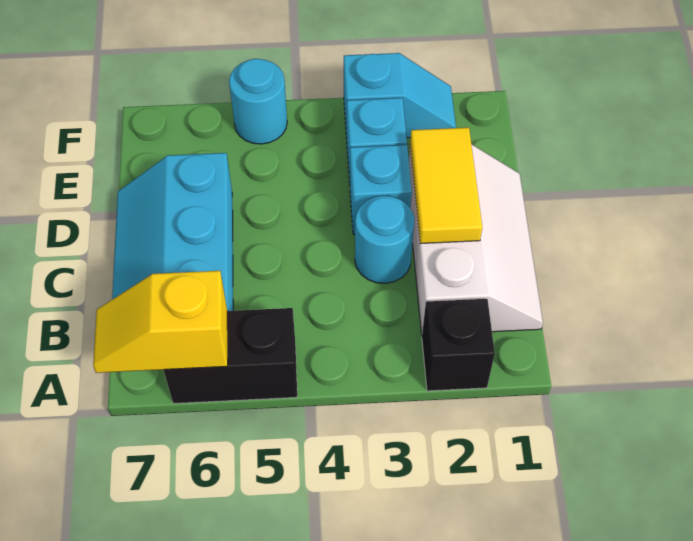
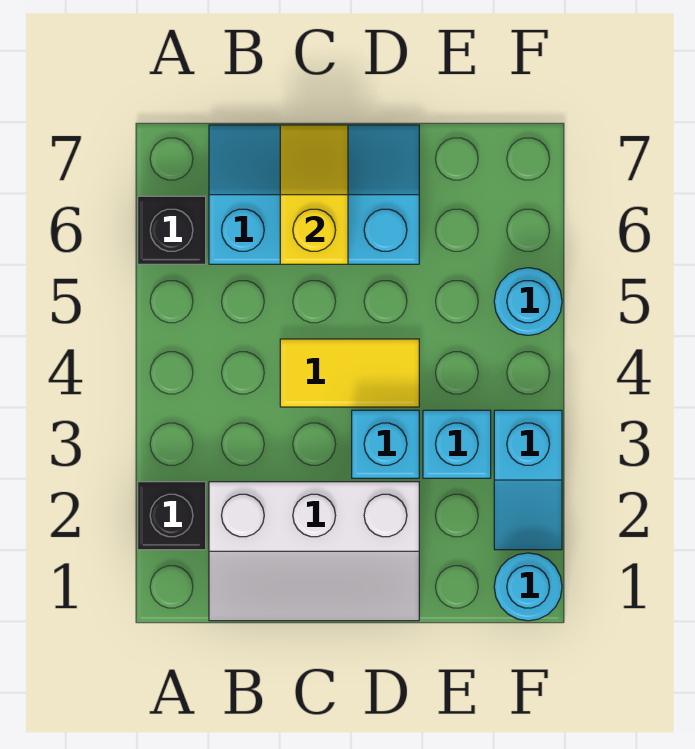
black 1x2 brick [164,308,297,404] -> black 1x1 brick [138,196,206,264]
yellow 1x2 slope [93,271,228,373] -> yellow 1x2 slope moved to [280,125,348,264]
yellow 1x2 tile [410,128,482,244] -> yellow 1x2 tile moved to [280,339,419,407]
cyan 1x1 round brick [355,196,415,283] -> cyan 1x1 round brick moved to [494,553,562,621]

